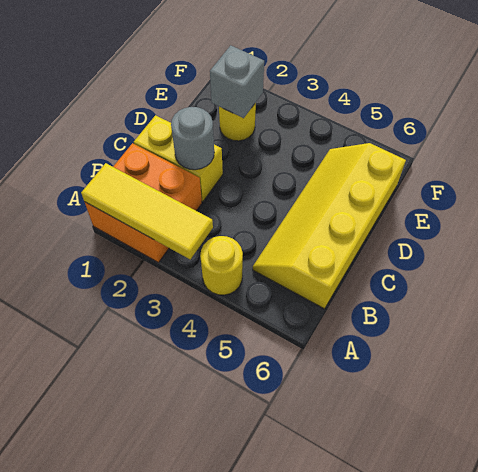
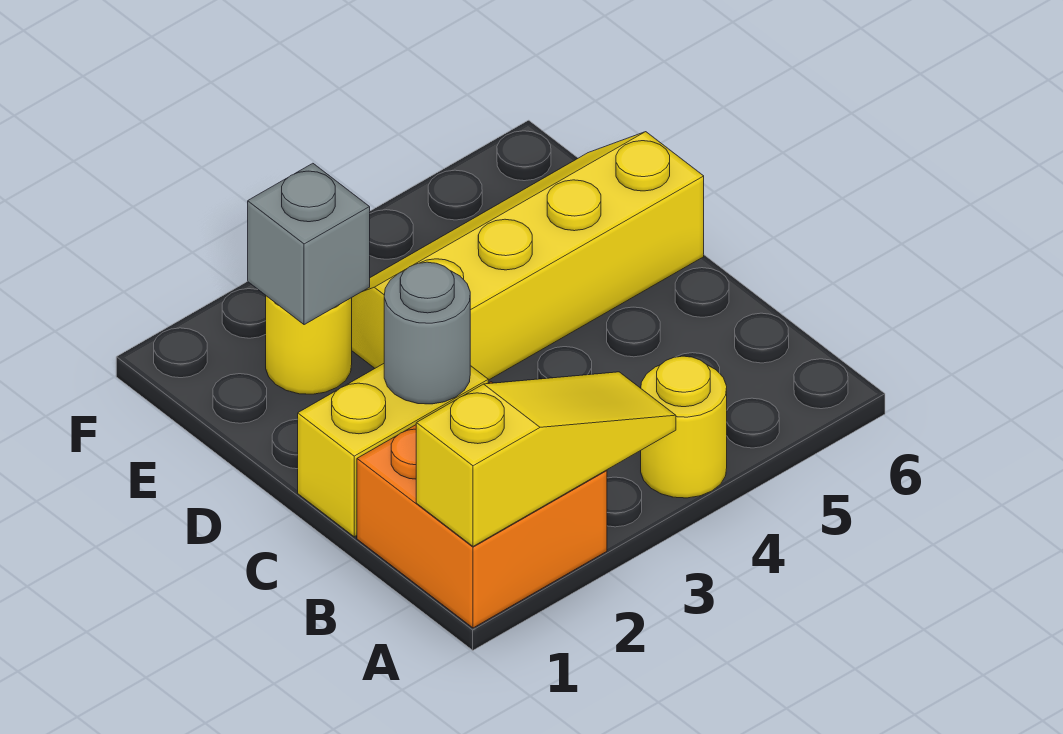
yellow 1x3 tile [81,163,213,259] -> yellow 1x3 slope [416,372,676,546]
yellow 2x4 slope [253,143,406,309] -> yellow 2x4 slope turned to [352,132,704,380]

